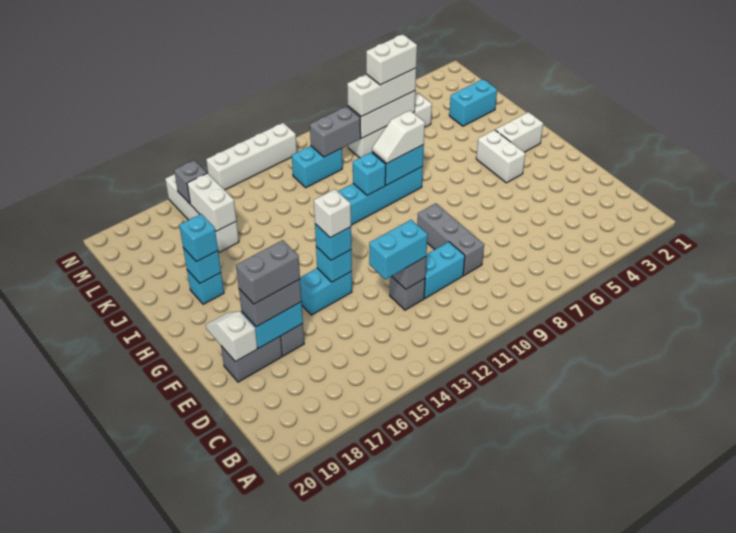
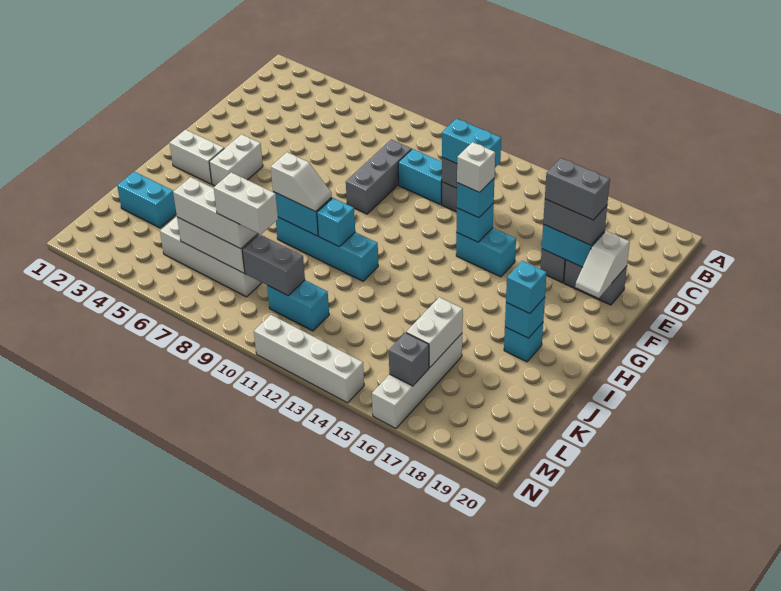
white 1x2 brick [366,34,417,85] -> white 1x2 brick moved to [214,172,278,235]

